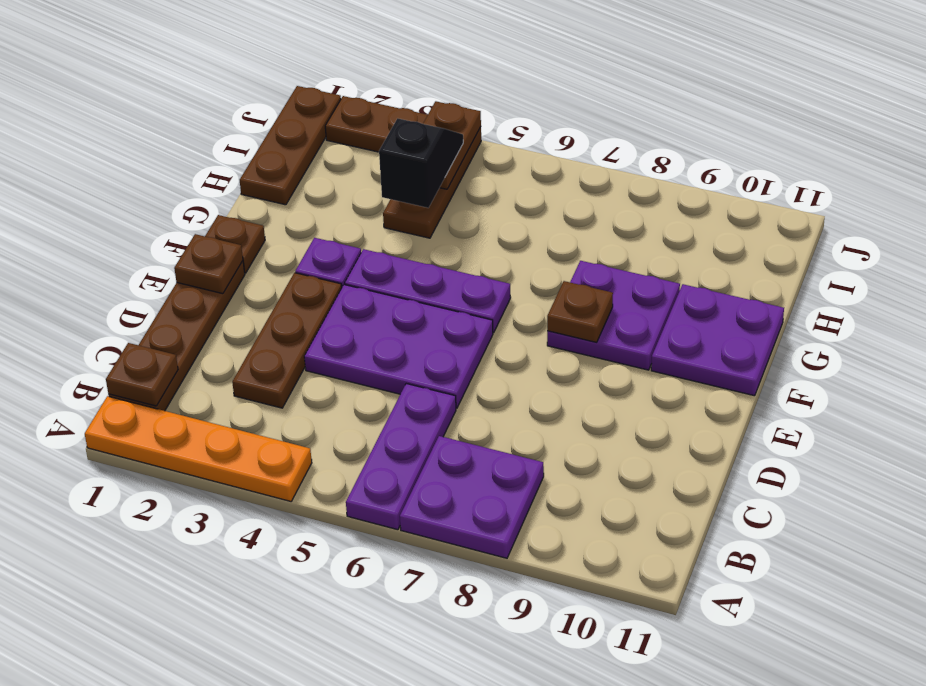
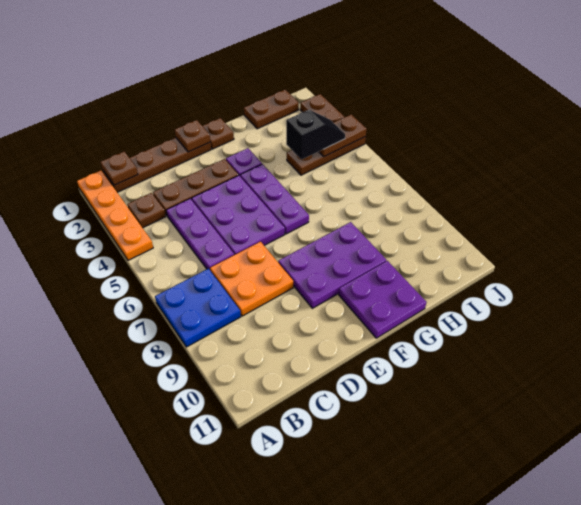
purple 1x3 plate [346,384,456,530] -> purple 1x3 plate turned to [166,199,234,269]
purple 2x2 plate [400,436,544,558] -> blue 2x2 plate [155,269,241,347]
none -> orange 2x2 plate [210,242,293,316]
purple 2x2 plate [547,261,680,370] -> purple 2x3 plate [278,222,386,308]
brown 1x1 plate [547,281,613,342] -> brown 1x1 plate moved to [127,193,166,228]
brown 1x3 plate [240,86,341,205] -> brown 1x2 plate [244,90,299,129]

